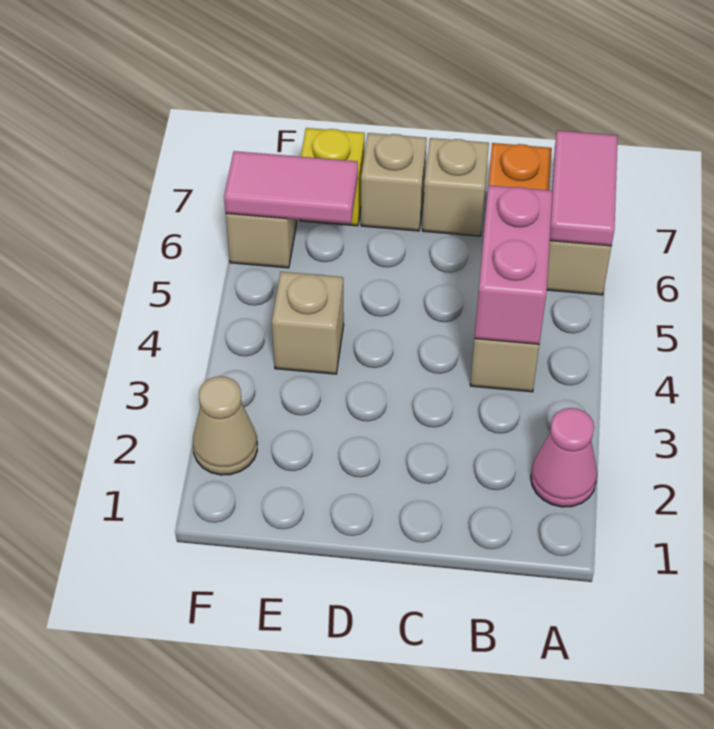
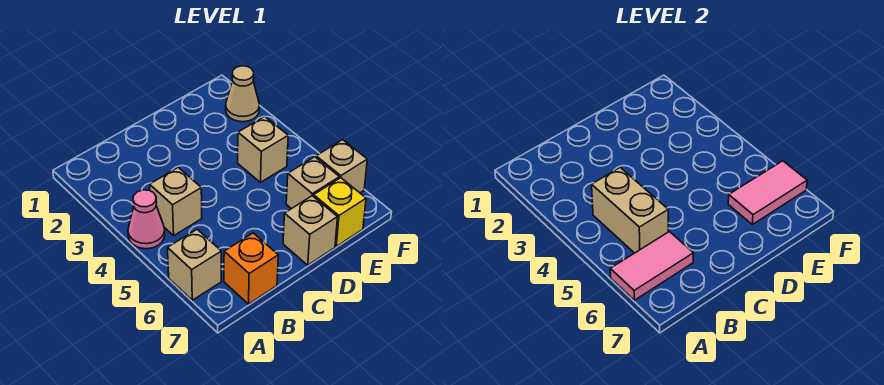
pink 1x1 cone [531,408,597,507] -> pink 1x1 cone moved to [128,190,165,249]
pink 1x2 tile [550,131,618,246] -> pink 1x2 tile turned to [610,232,694,300]
pink 1x2 brick [475,185,553,344] -> tan 1x2 brick [592,168,668,253]
tan 1x1 brick [422,138,489,236] -> tan 1x1 brick moved to [286,157,339,209]

